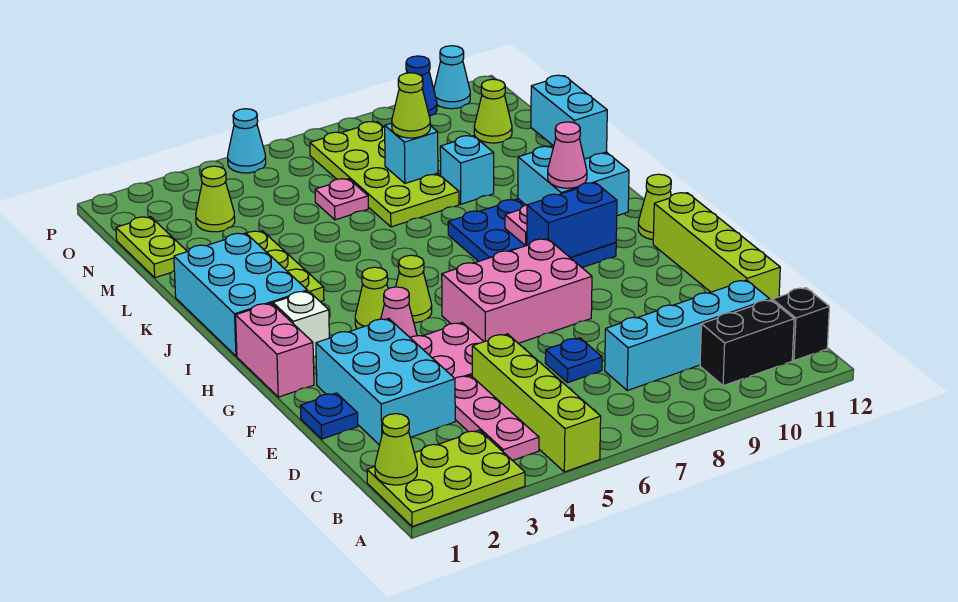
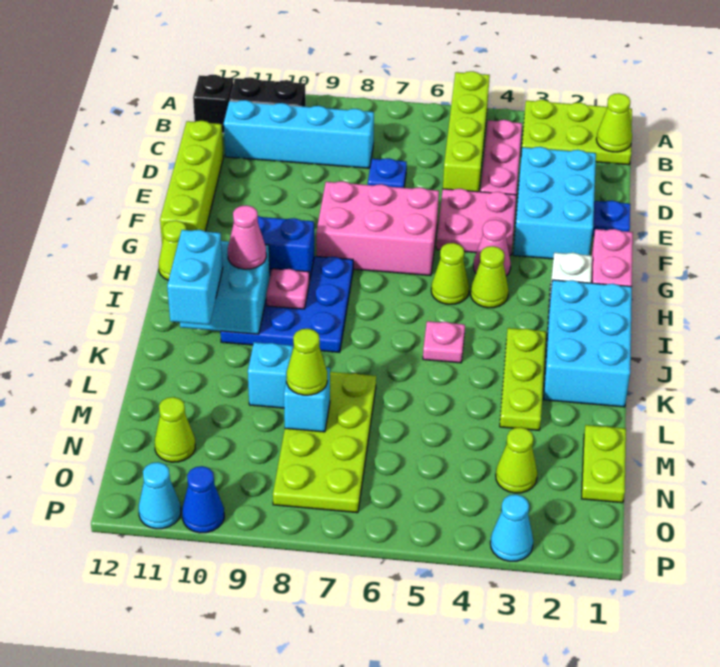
pink 1x1 plate [315,179,368,220] -> pink 1x1 plate moved to [423,321,465,363]
cyan 1x1 cone [228,109,266,173] -> cyan 1x1 cone moved to [490,494,533,561]

